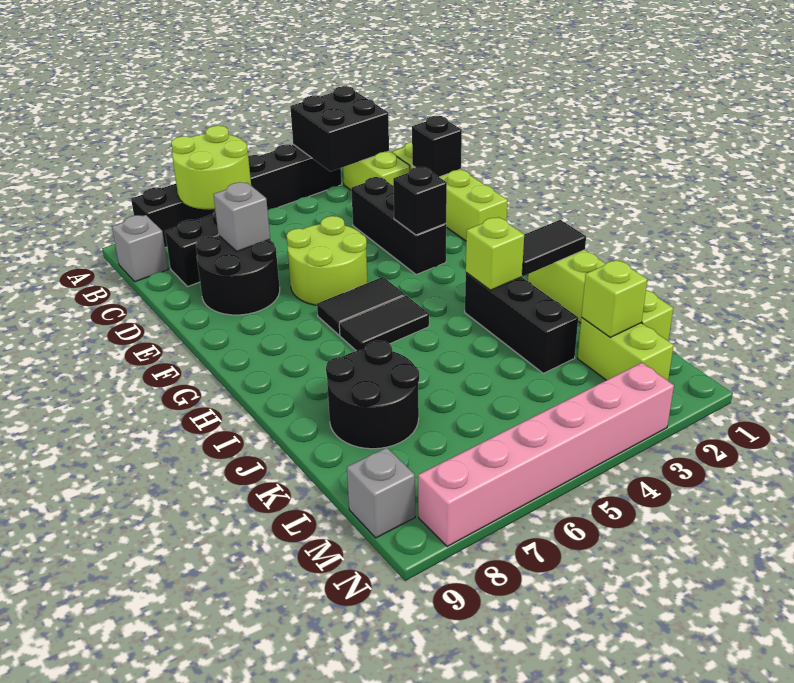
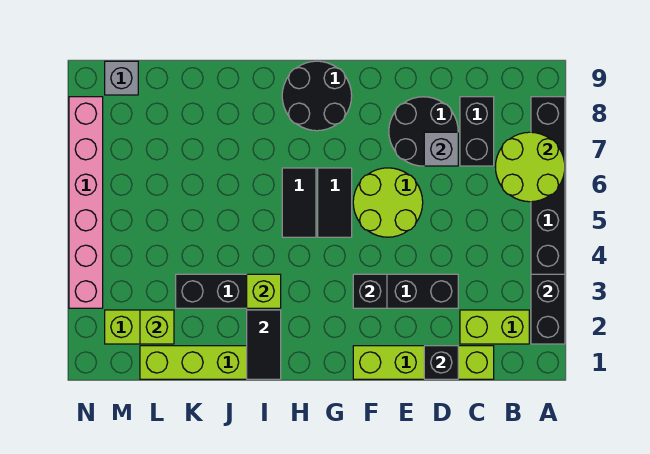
black 2x2 brick [290,86,389,171] -> black 1x2 brick [531,274,565,344]
grey 1x1 brick [112,215,168,282] -> none
black 2x2 round brick [326,341,419,449] -> black 2x2 round brick moved to [282,61,352,131]

